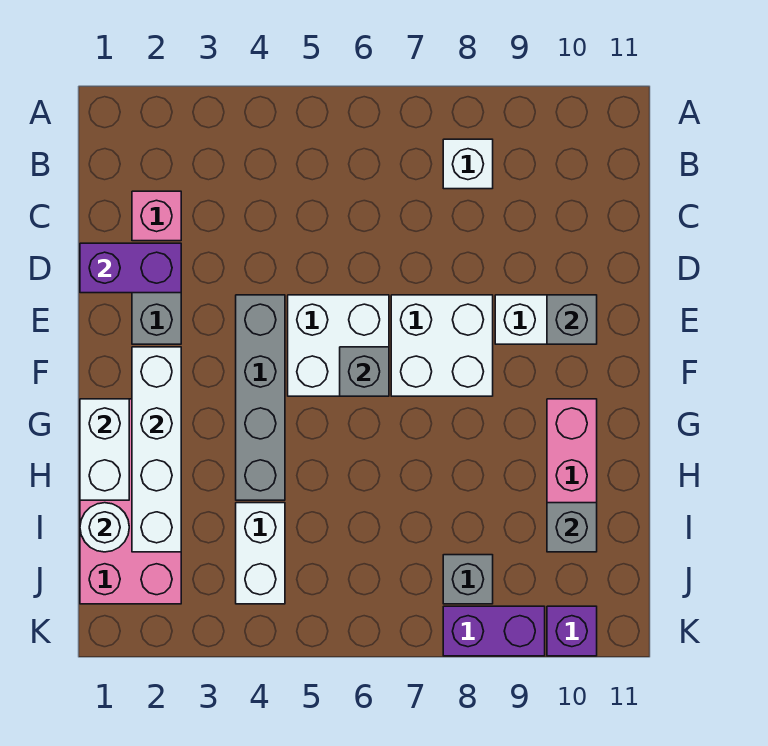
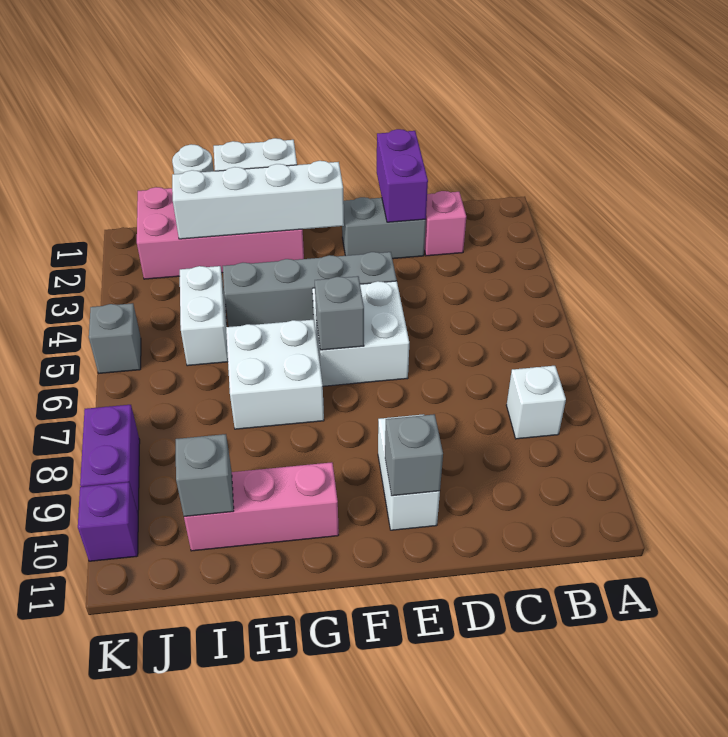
white 2x2 brick [391,295,493,396] -> white 2x2 brick moved to [226,320,324,429]
white 1x2 brick [236,503,285,604] -> white 1x2 brick turned to [180,266,228,366]
grey 1x1 brick [443,555,493,604] -> grey 1x1 brick moved to [89,303,141,373]

